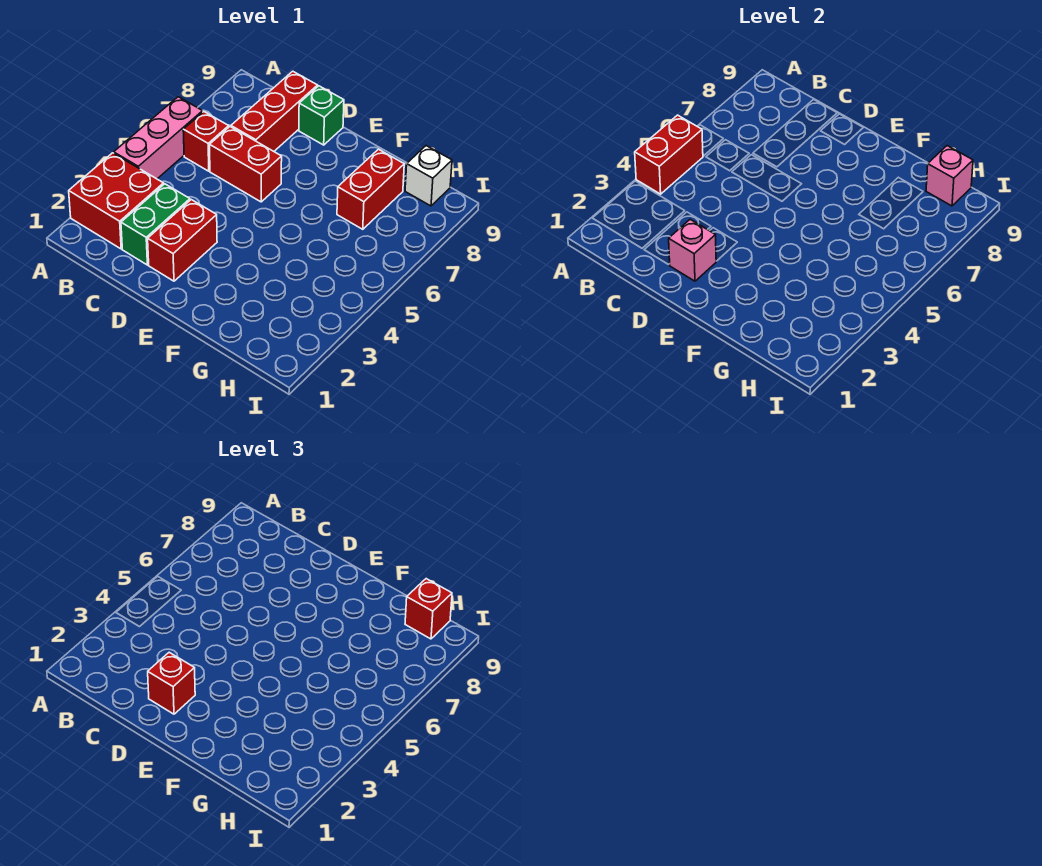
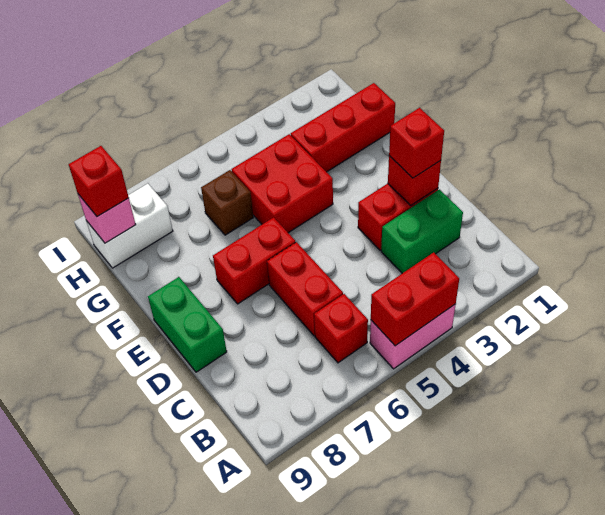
red 2x2 brick [69,153,164,249] -> red 2x2 brick moved to [232,134,333,233]
pink 1x3 brick [114,97,203,179] -> pink 1x2 brick [370,304,456,369]
red 1x3 brick [231,71,318,151] -> red 1x3 brick moved to [291,83,395,172]
pink 1x1 brick [669,219,716,281] -> red 1x1 brick [388,156,441,205]
green 1x1 brick [299,86,344,145] -> green 1x2 brick [148,277,227,372]
none -> brown 1x1 brick [201,170,253,235]
red 1x2 brick [337,149,404,229] -> red 1x2 brick moved to [213,217,295,304]
white 1x1 brick [405,146,452,206] -> white 1x2 brick [86,184,173,268]

